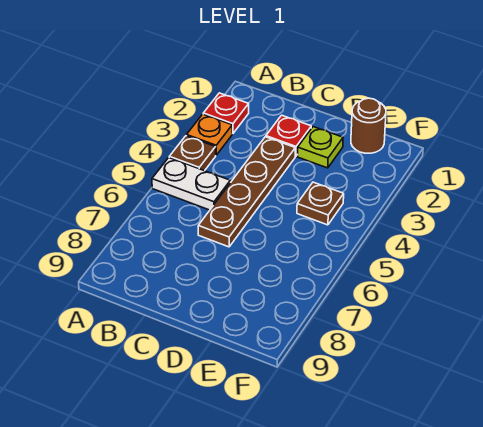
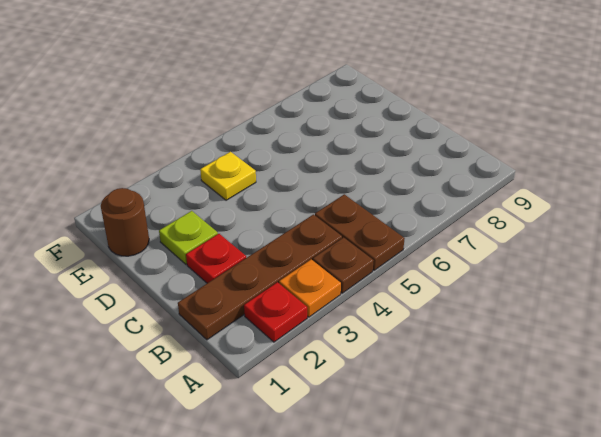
white 1x2 plate [152,158,230,210] -> brown 1x2 plate [315,194,405,270]
brown 1x4 plate [198,137,295,247] -> brown 1x4 plate moved to [178,215,342,340]
brown 1x1 plate [297,182,344,225] -> yellow 1x1 plate [200,152,256,200]

